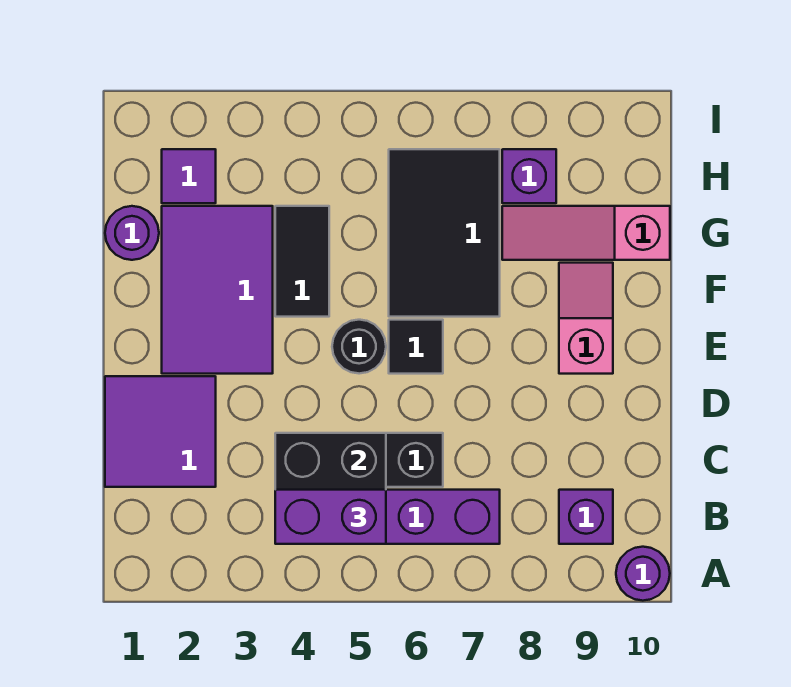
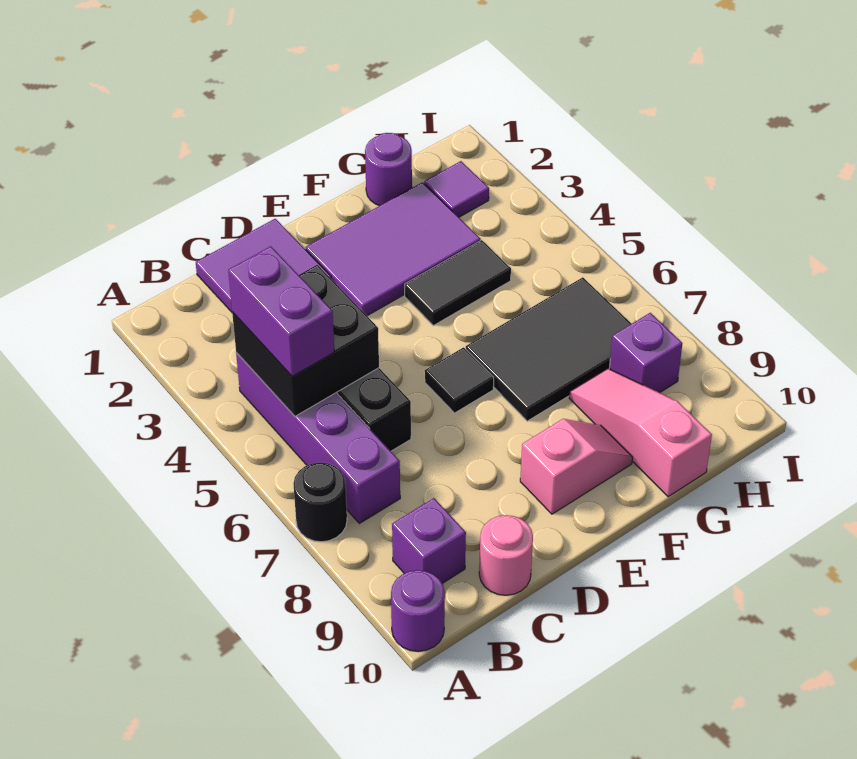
none -> pink 1x1 round brick [479,515,533,595]
black 1x1 round brick [332,320,386,374] -> black 1x1 round brick moved to [293,462,347,542]

